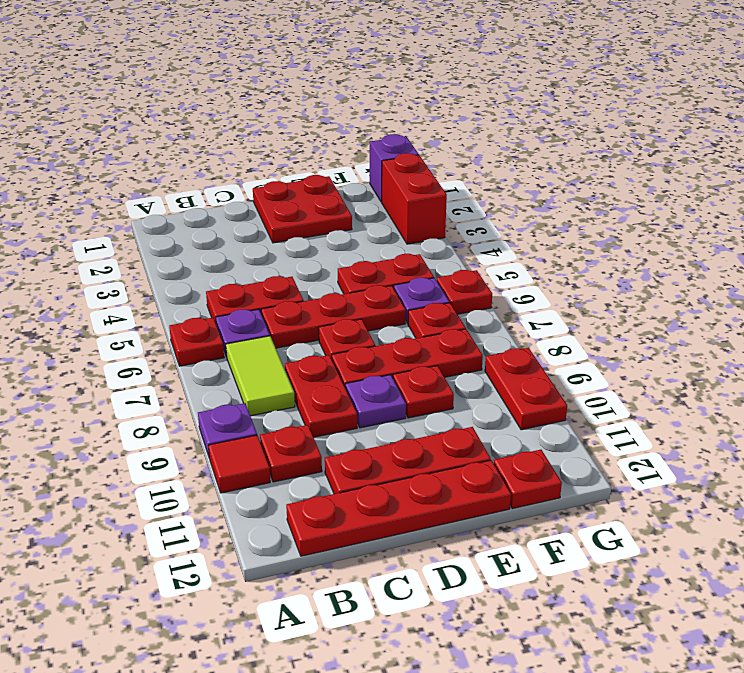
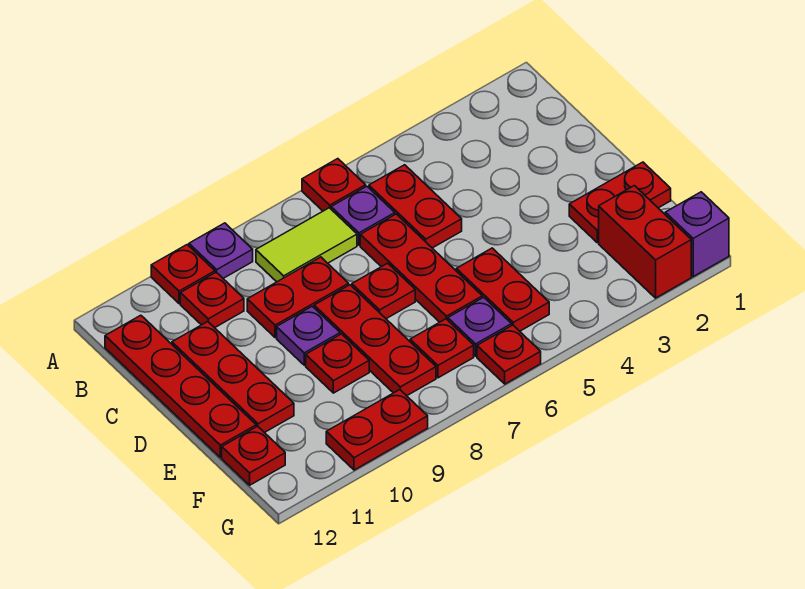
red 1x1 tile [208,435,270,493] -> red 1x1 plate [151,245,215,304]
red 2x2 plate [253,175,352,243] -> red 1x2 plate [569,162,671,242]
red 1x2 brick [382,153,447,244] -> red 1x2 brick turned to [599,186,691,298]

